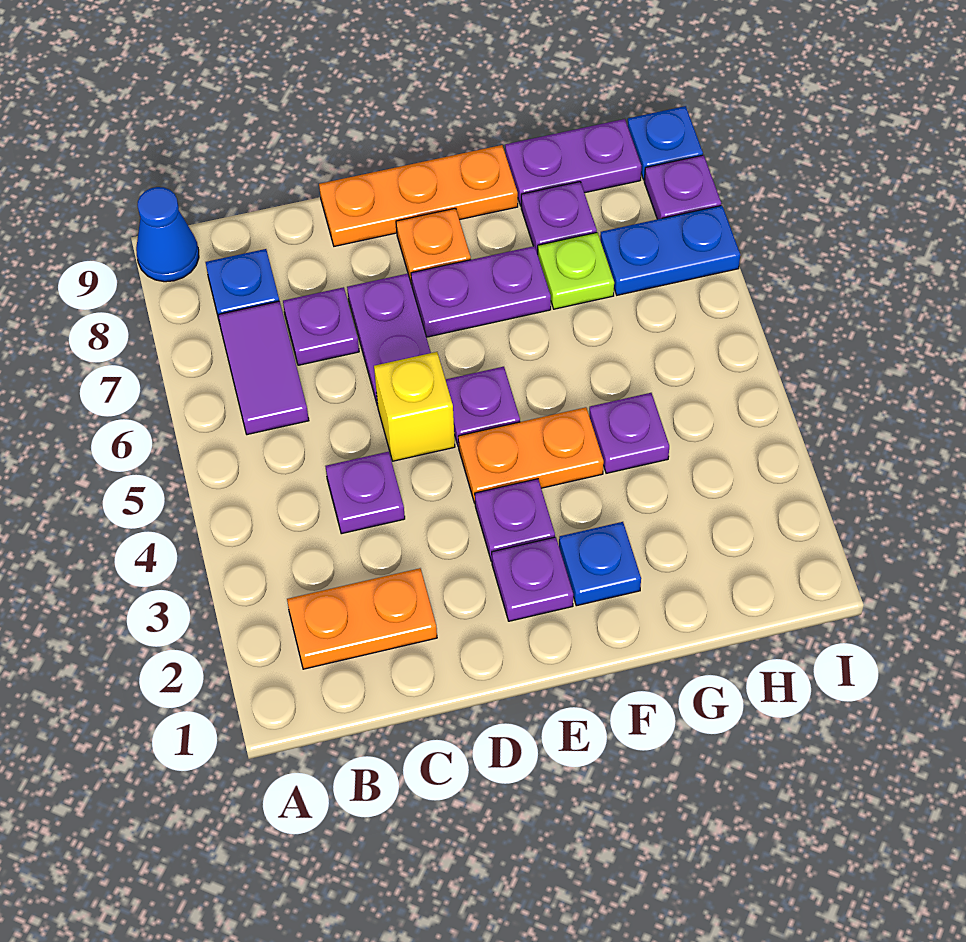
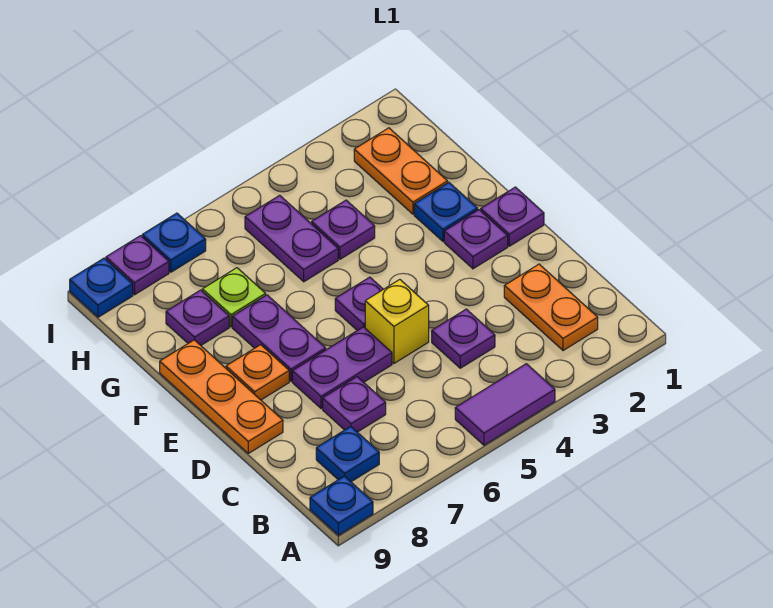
blue 1x1 cone [136,187,199,282] -> blue 1x1 plate [310,476,373,535]
purple 1x2 tile [218,301,309,435] -> purple 1x2 tile moved to [455,364,555,445]
purple 1x1 plate [475,479,555,562] -> purple 1x1 plate moved to [481,187,544,246]
orange 1x2 plate [458,407,604,503] -> orange 1x2 plate moved to [354,128,448,214]
purple 1x2 plate [505,119,641,206] -> purple 1x2 plate moved to [245,195,338,282]
blue 1x2 plate [600,206,740,295] -> blue 1x1 plate [142,213,206,272]

